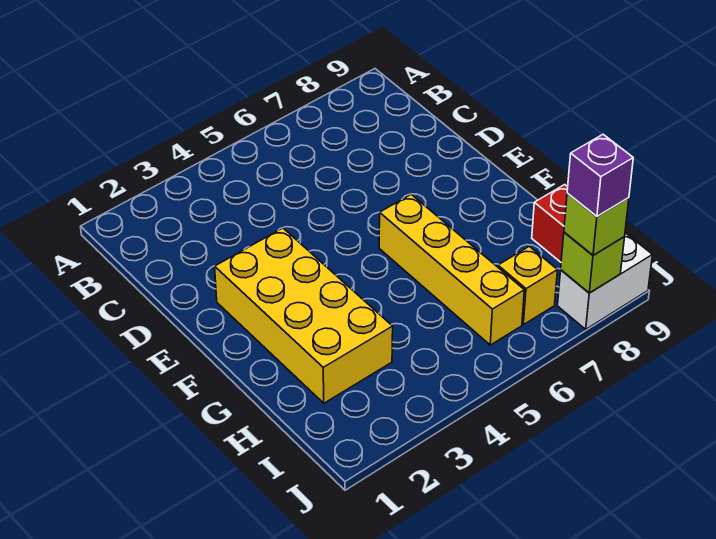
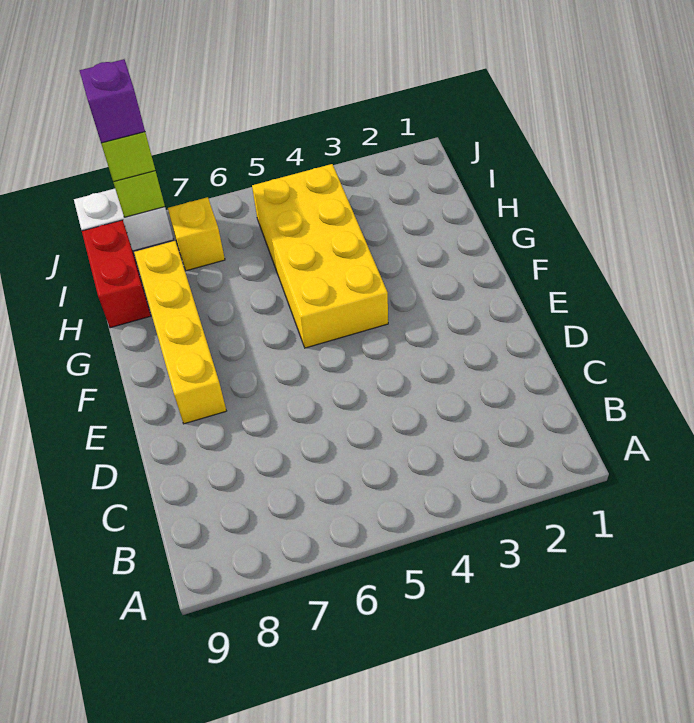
yellow 2x4 brick [215,228,393,403] -> yellow 2x4 brick moved to [252,164,388,348]
yellow 1x4 brick [379,194,524,345] -> yellow 1x4 brick moved to [134,241,226,424]

